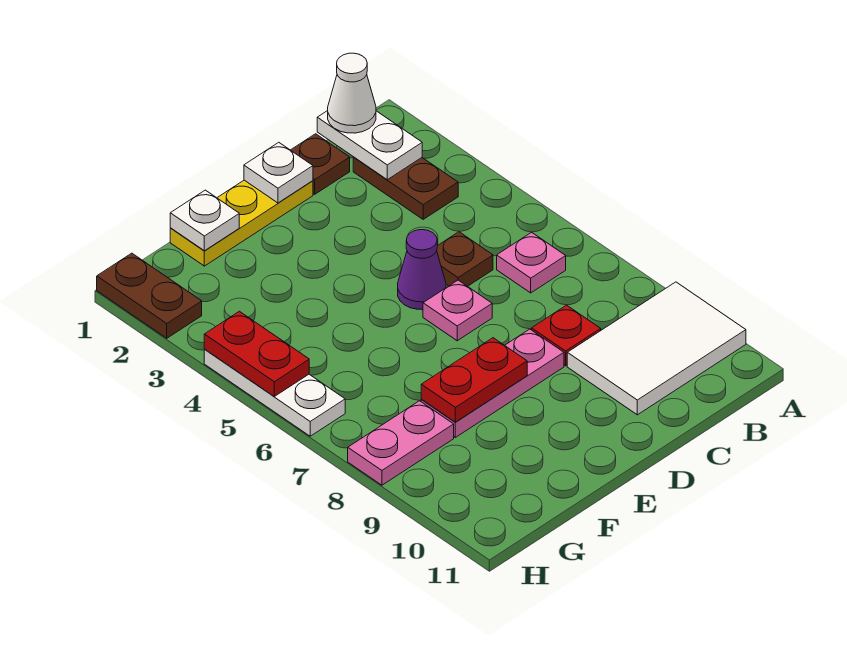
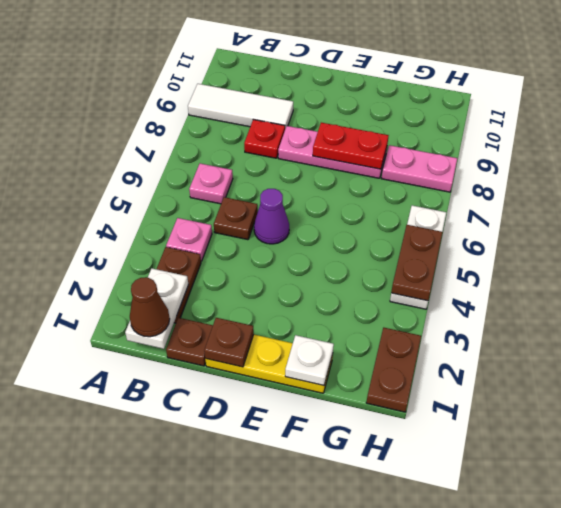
white 2x3 tile [567,282,746,415] -> white 1x3 tile [188,84,293,129]
white 1x1 cone [328,53,376,133] -> brown 1x1 cone [130,277,170,337]
white 1x1 plate [244,142,313,203] -> brown 1x1 plate [204,318,254,367]
pink 1x1 plate [423,280,492,341] -> pink 1x1 plate moved to [166,218,212,261]
red 1x2 plate [204,311,309,396] -> brown 1x2 plate [391,225,443,301]

